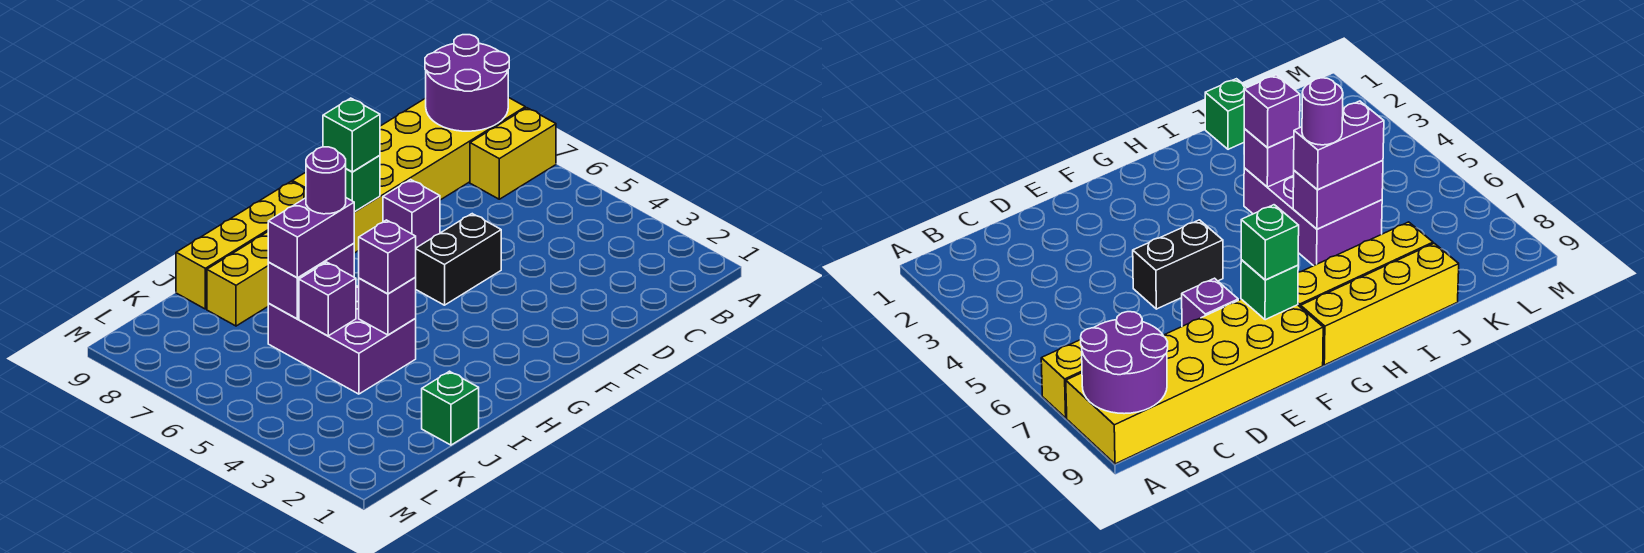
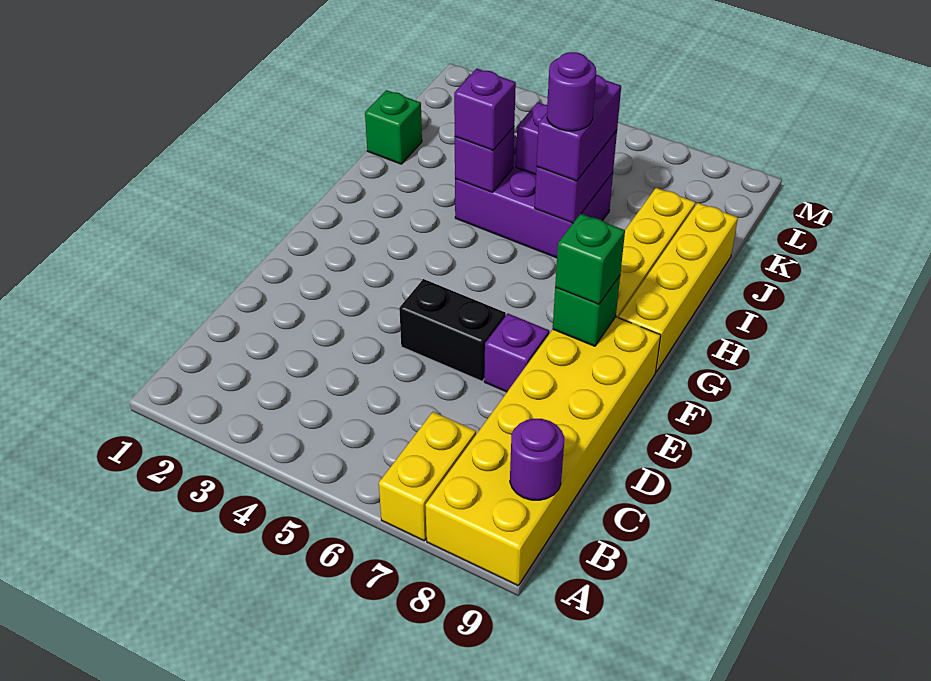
purple 2x2 round brick [425,35,509,131] -> purple 1x1 round brick [510,419,564,500]
black 1x2 brick [415,214,501,305] -> black 1x2 brick turned to [399,279,506,381]

